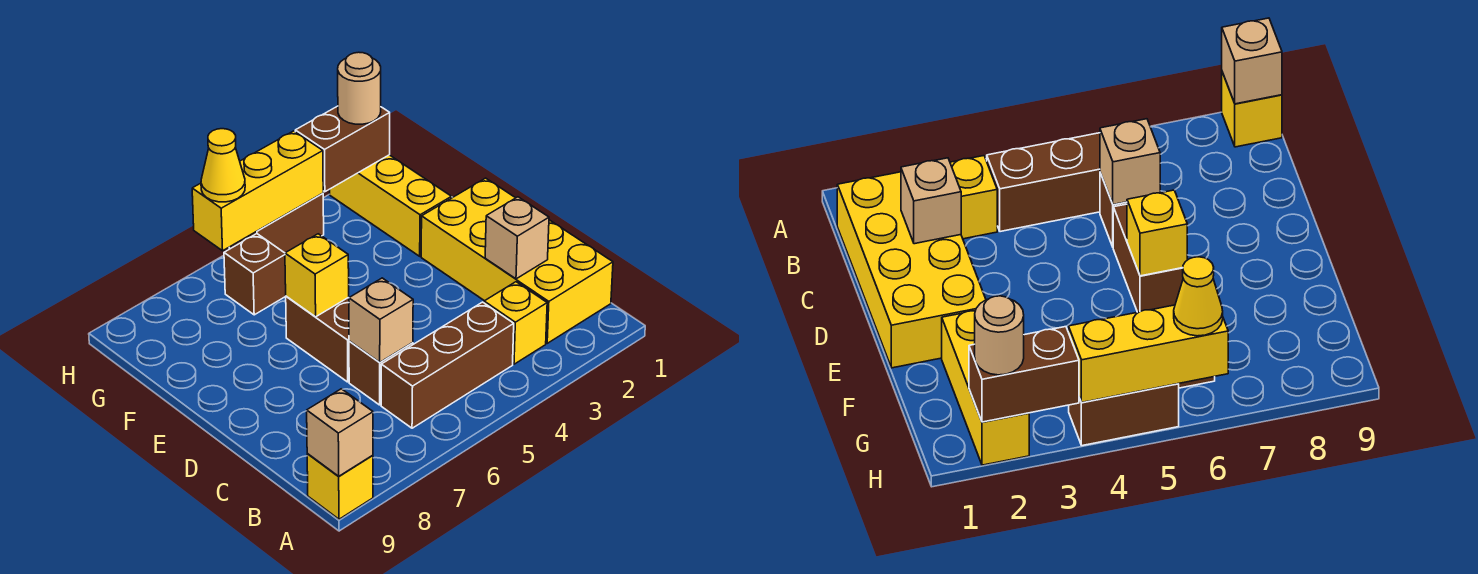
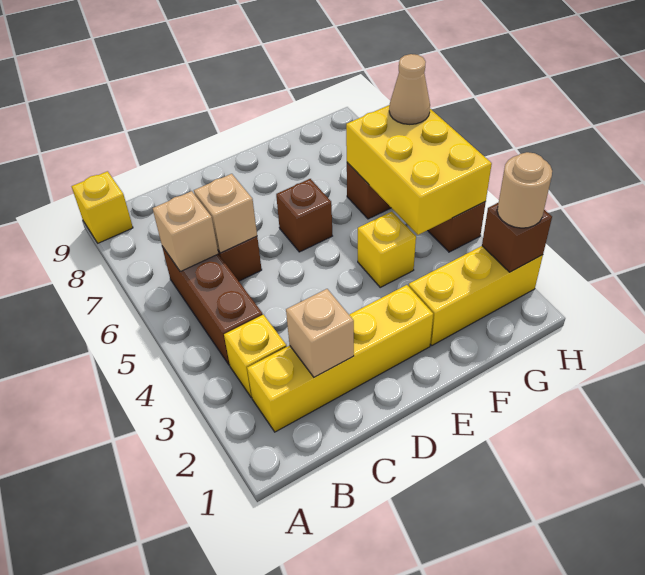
tan 1x1 brick [307,389,373,476] -> tan 1x1 brick moved to [153,191,218,272]
yellow 2x4 brick [421,178,613,343] -> yellow 1x4 brick [247,285,433,432]
brown 1x2 brick [286,296,349,382] -> brown 1x1 brick [276,179,332,252]
yellow 1x1 brick [285,234,349,317] -> yellow 1x1 brick moved to [358,212,416,287]
brown 1x2 brick [295,106,390,192] -> brown 1x1 brick [482,202,552,272]
yellow 1x3 brick [192,131,323,251] -> yellow 2x3 brick [346,105,492,235]
yellow 1x1 cone [201,129,245,202] -> tan 1x1 cone [389,54,430,124]

